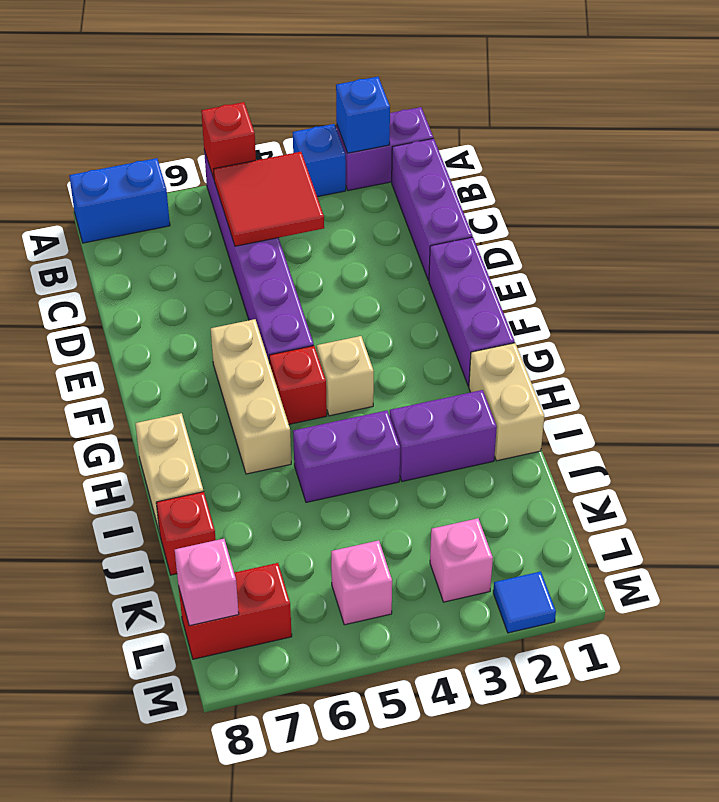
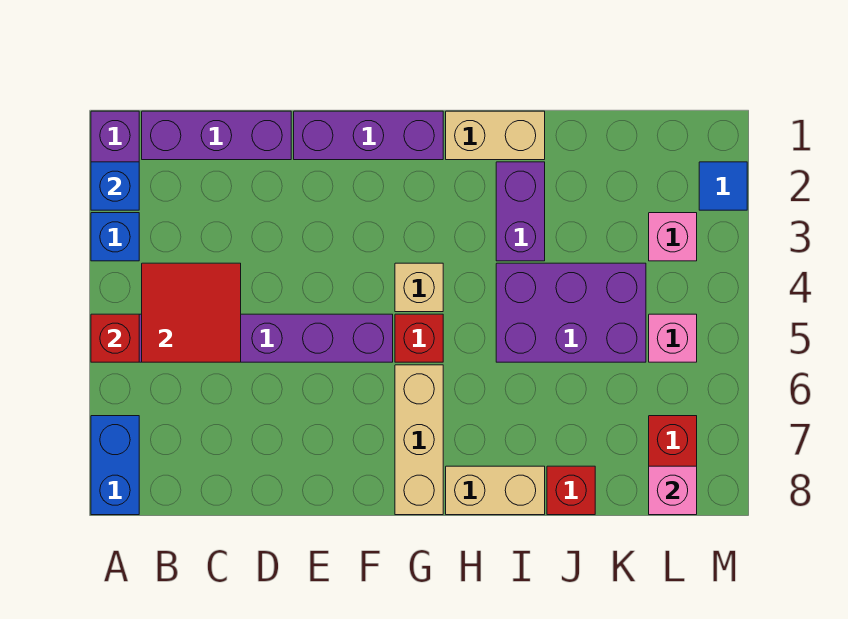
tan 1x3 brick [211,319,291,474] -> tan 1x3 brick turned to [395,365,443,515]
purple 1x2 brick [293,410,400,502] -> purple 2x3 brick [496,263,646,362]

